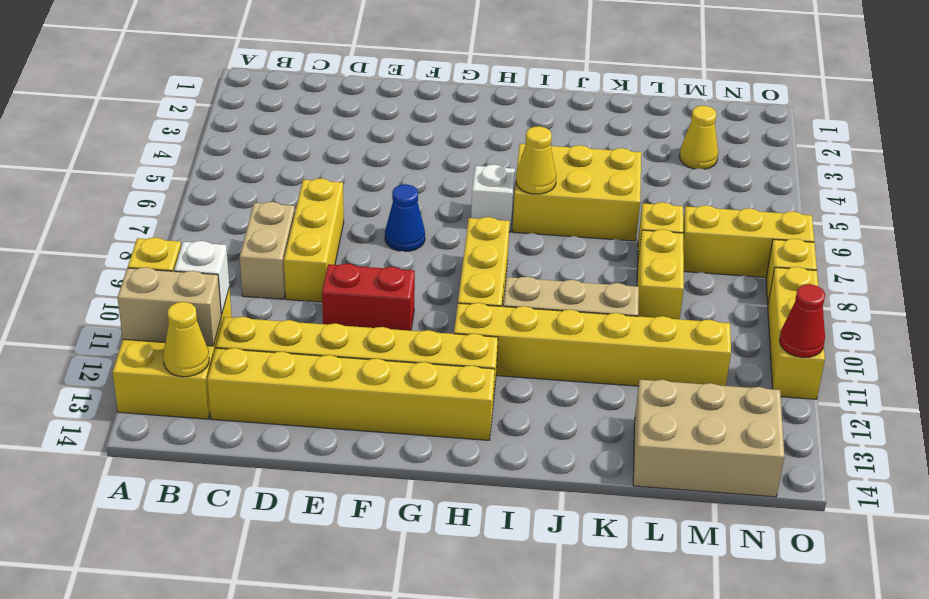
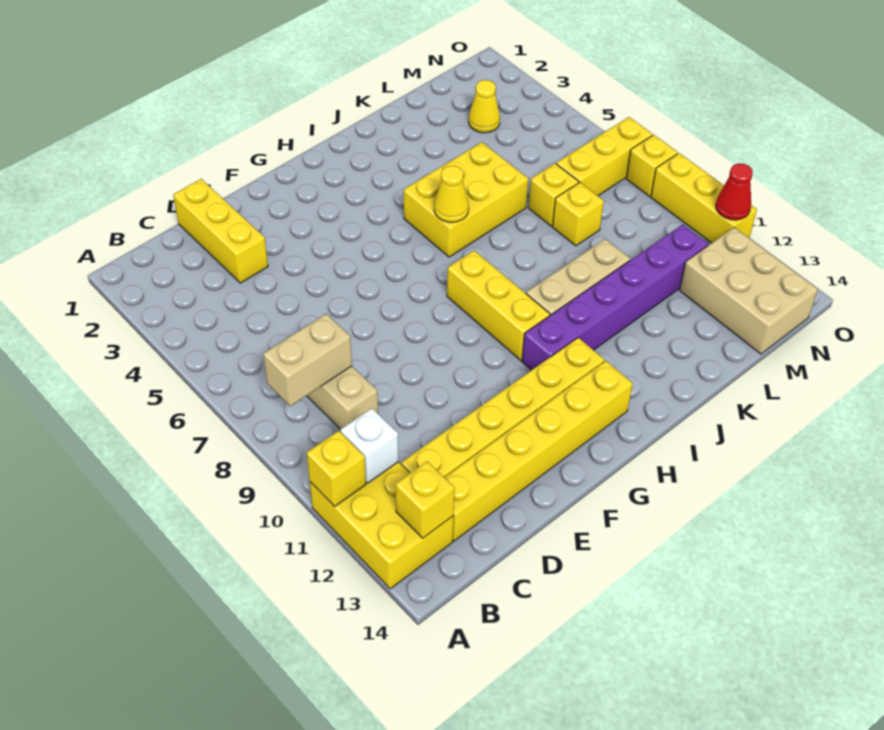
tan 1x2 brick [117,267,221,346] -> tan 1x2 brick moved to [263,314,352,406]
yellow 1x1 cone [163,302,209,377] -> yellow 1x1 brick [396,461,455,538]
yellow 1x3 brick [284,178,344,302] -> yellow 1x3 brick moved to [173,179,268,283]
red 1x2 brick [322,264,415,331] -> none
blue 1x1 cone [385,184,425,251] -> none
white 1x1 brick [471,165,515,232] -> none
yellow 1x6 brick [454,303,731,386] -> purple 1x6 brick [522,224,708,370]
yellow 1x2 brick [637,229,684,319] -> yellow 1x1 brick [553,182,604,246]
tan 2x3 brick [633,380,784,497] -> tan 2x3 brick turned to [680,227,818,354]

